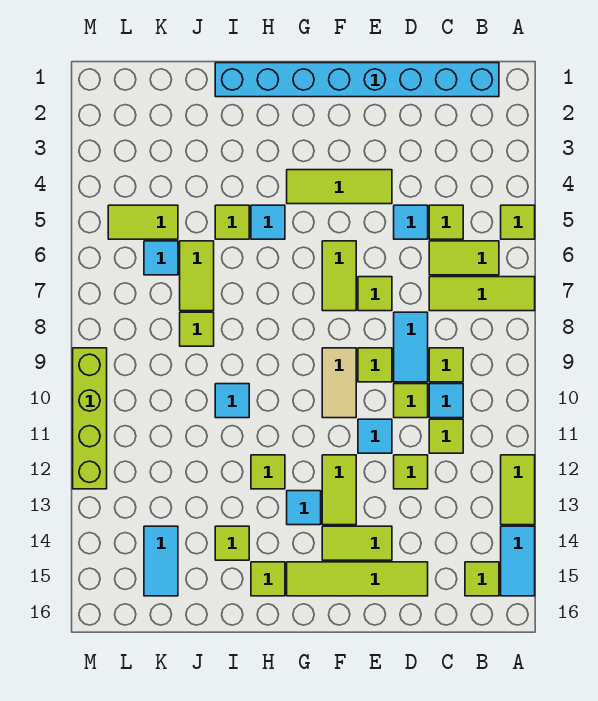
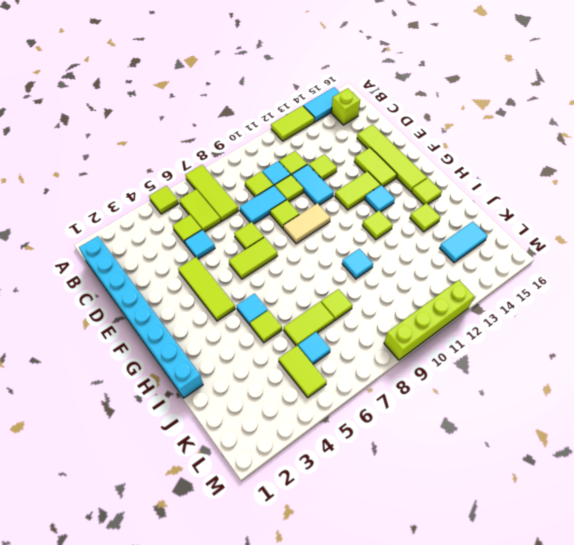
lime 1x1 tile [465,562,499,596] -> lime 1x1 brick [331,88,360,125]
cyan 1x1 tile [358,419,392,453] -> cyan 1x2 tile [292,164,334,205]

